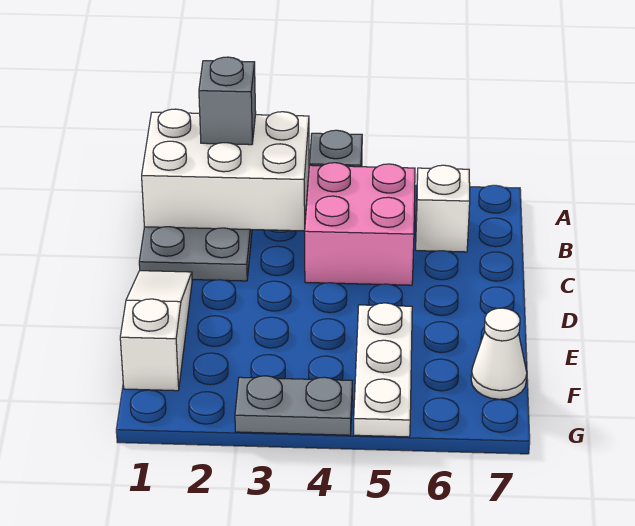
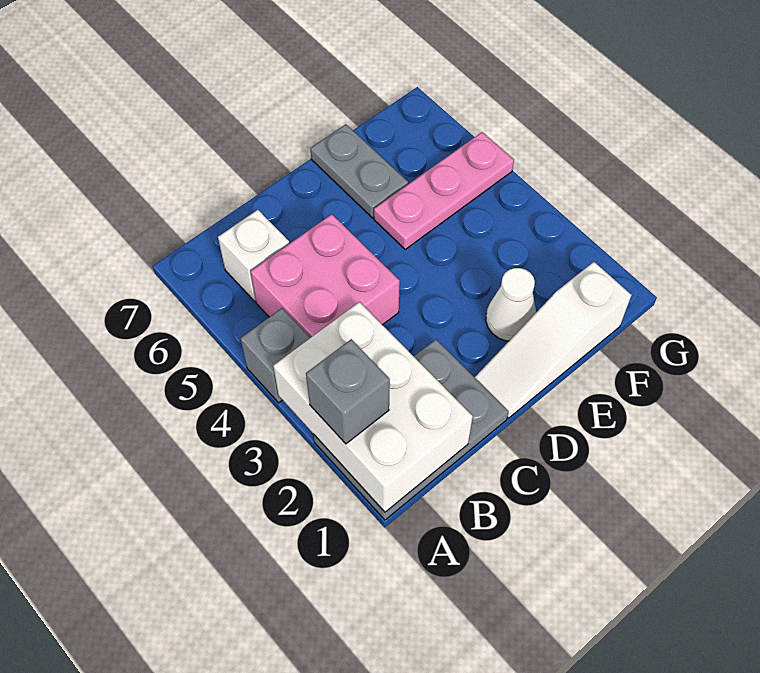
white 1x3 plate [353,303,412,437] -> pink 1x3 plate [374,132,514,249]
white 1x1 cone [471,308,527,399] -> white 1x1 cone moved to [486,268,536,341]
grey 1x2 plate [235,376,352,435] -> grey 1x2 plate moved to [310,124,408,218]

